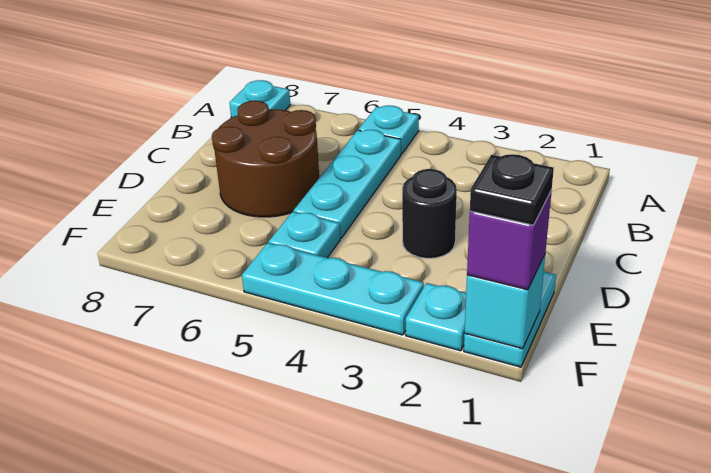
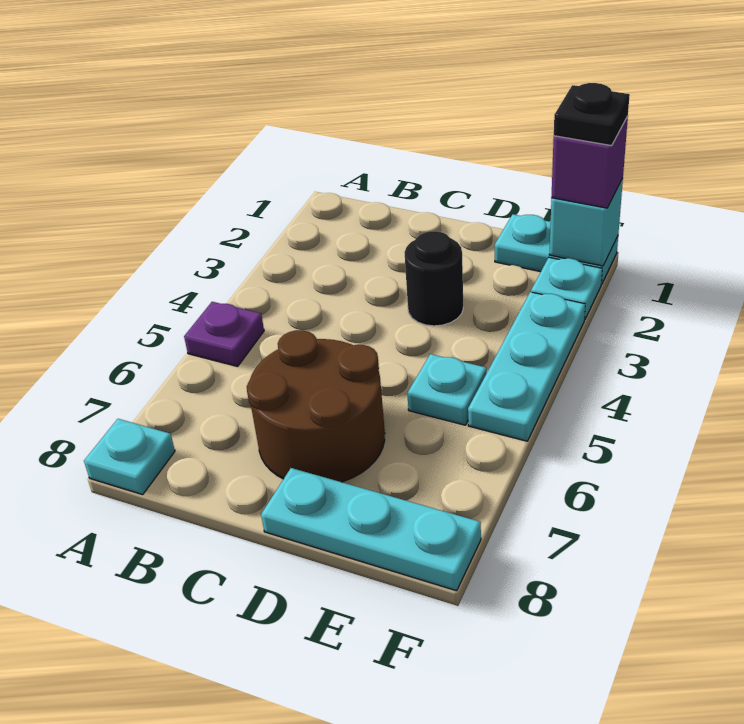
cyan 1x1 plate [358,105,419,154] -> purple 1x1 plate [184,302,264,366]
cyan 1x3 plate [294,130,401,238] -> cyan 1x3 plate moved to [261,468,481,591]

